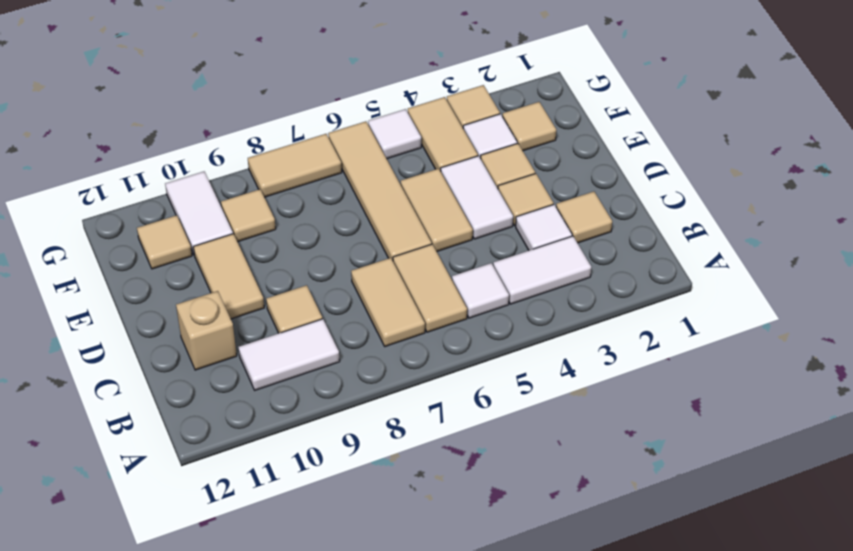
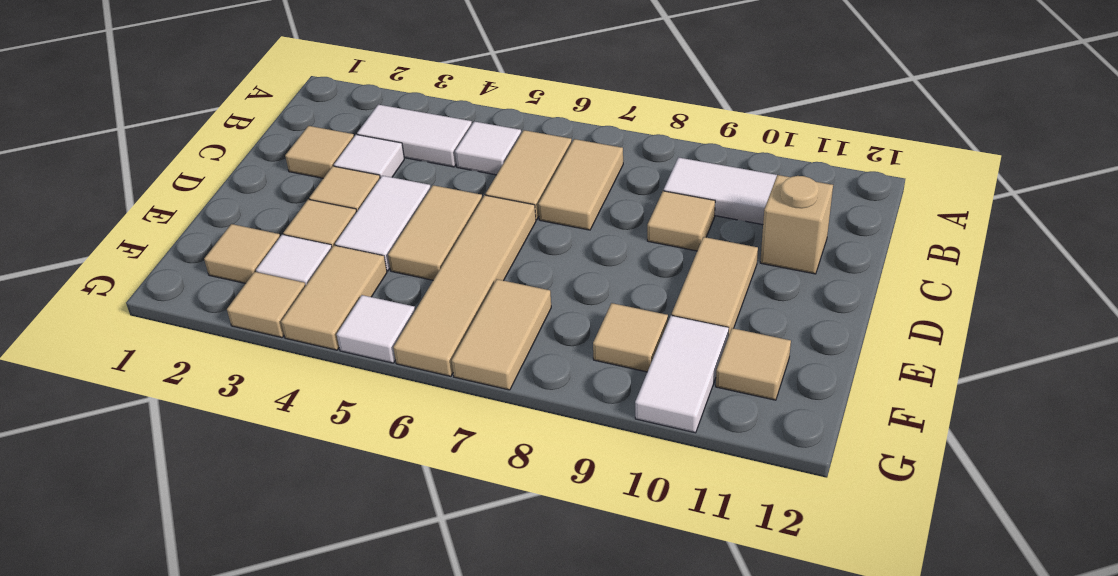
tan 1x2 tile [248,134,342,197] -> tan 1x2 tile turned to [452,279,551,390]

